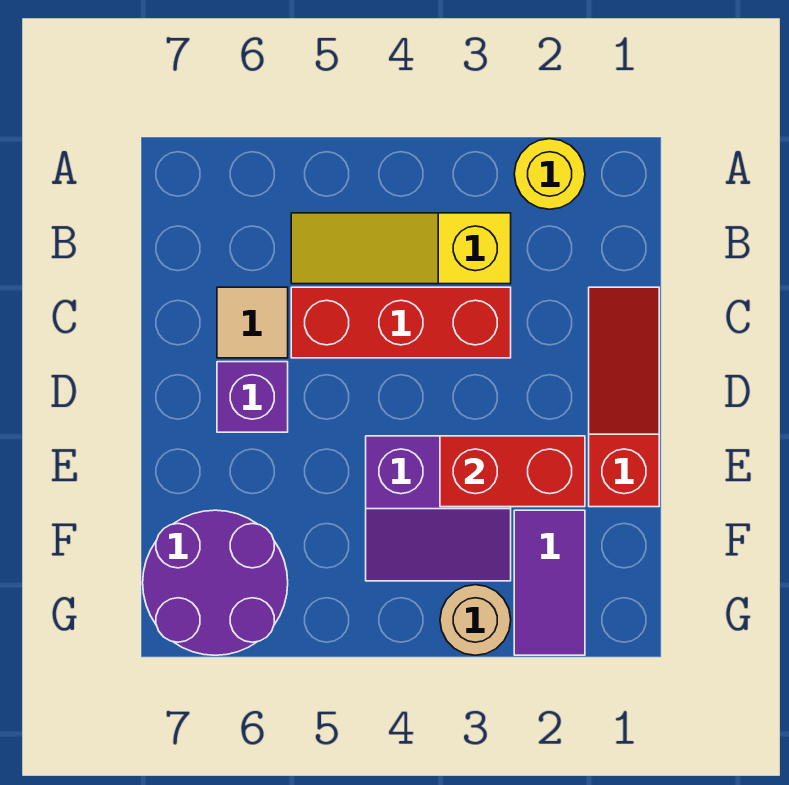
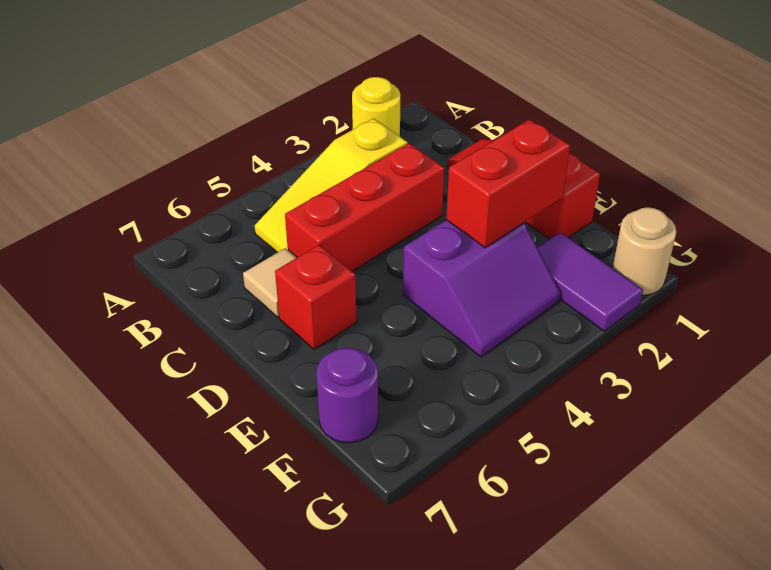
purple 1x1 brick [217,362,288,432] -> red 1x1 brick [275,245,357,350]
purple 2x2 round brick [143,510,288,655] -> purple 1x1 round brick [316,348,378,443]
tan 1x1 round brick [440,585,511,655] -> tan 1x1 round brick moved to [613,207,676,295]

